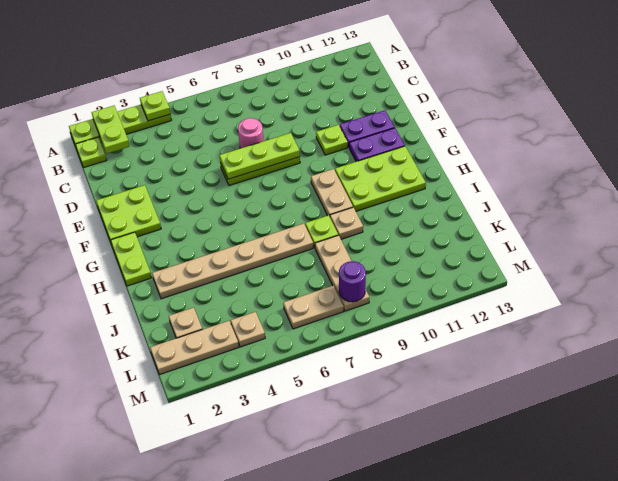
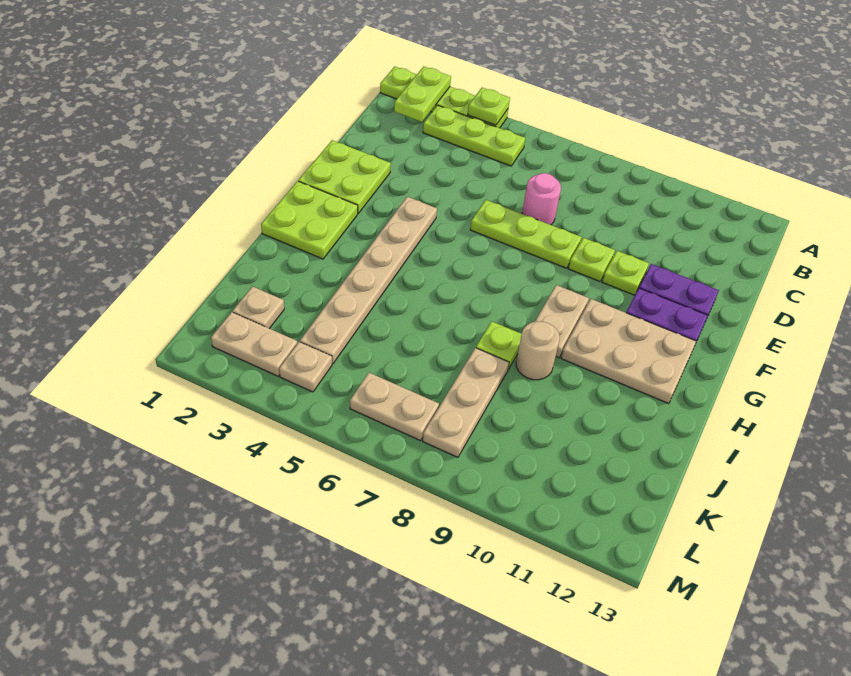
lime 1x1 plate [75,137,107,167] -> lime 1x1 plate moved to [568,238,615,281]
lime 1x3 plate [219,133,300,179] -> lime 1x3 plate moved to [423,105,525,166]
lime 1x2 plate [111,232,152,286] -> lime 2x2 plate [261,181,358,259]
lime 2x3 plate [335,146,426,211] -> tan 2x3 plate [561,299,696,404]
tan 1x6 plate [152,223,313,299] -> tan 1x6 plate turned to [300,197,437,364]
tan 1x1 plate [330,207,363,239] -> tan 1x1 round brick [516,321,560,380]
tan 1x3 plate [150,321,239,375] -> tan 1x2 plate [211,312,297,376]
purple 1x1 round brick [339,261,366,302] -> none

